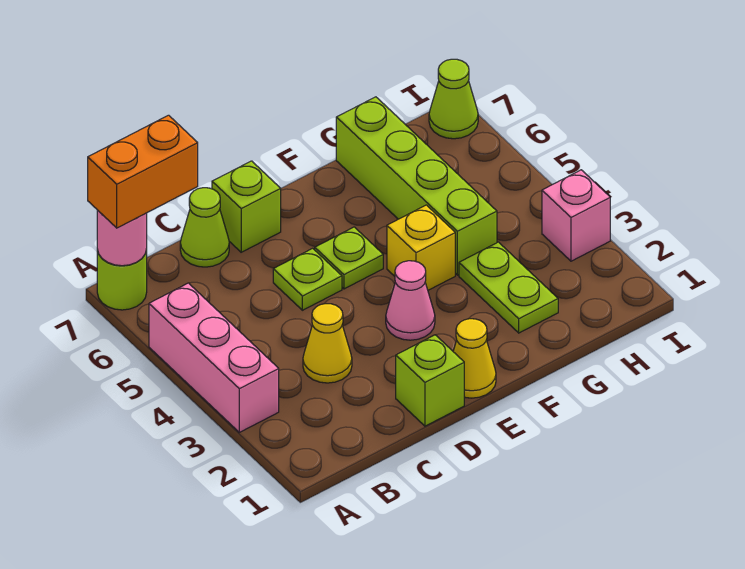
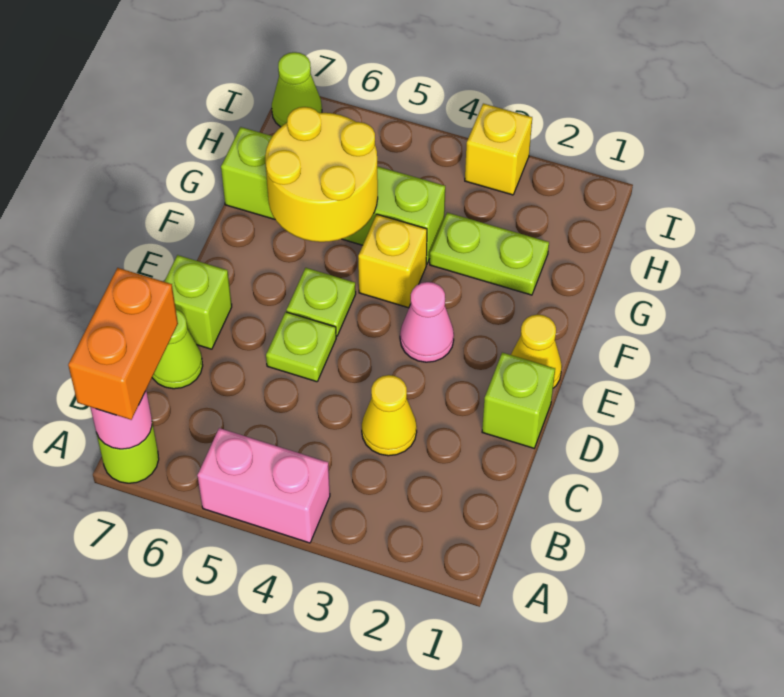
pink 1x3 brick [149,283,279,432] -> pink 1x2 brick [197,428,330,543]
none -> yellow 2x2 round brick [265,107,378,242]
pink 1x1 brick [542,170,610,261] -> yellow 1x1 brick [465,104,532,195]

